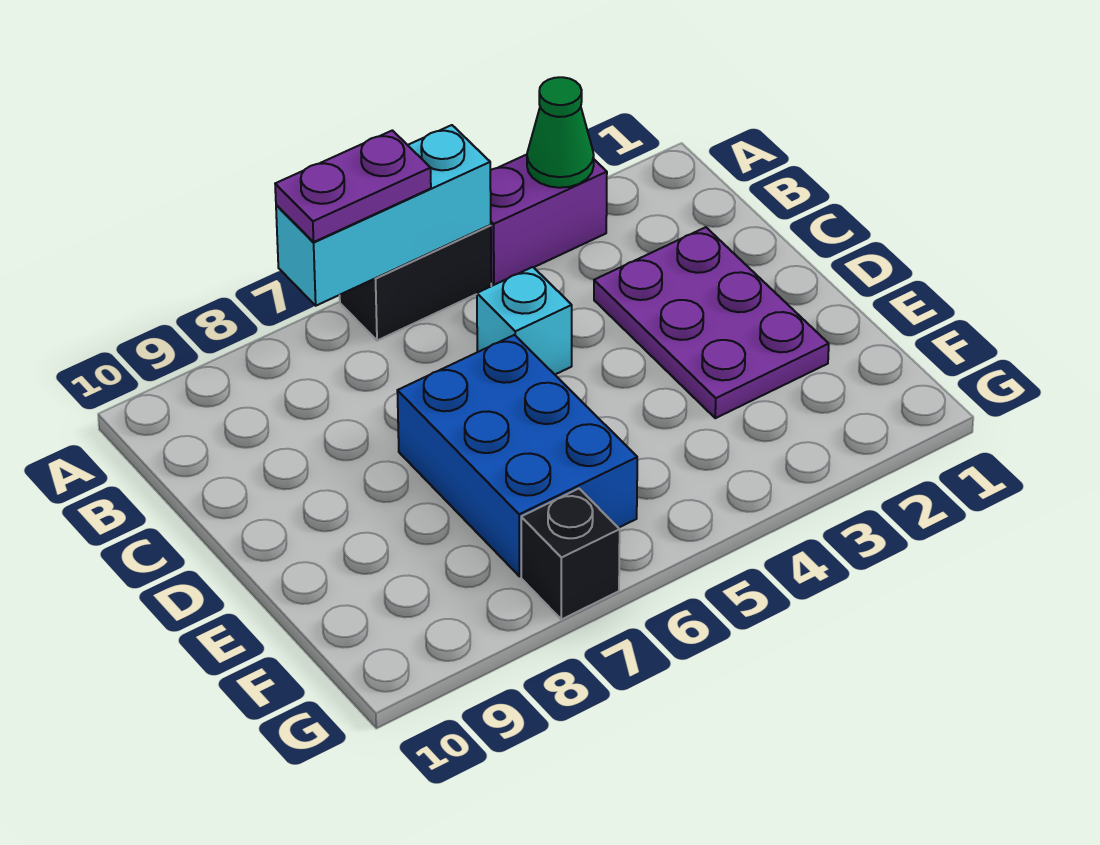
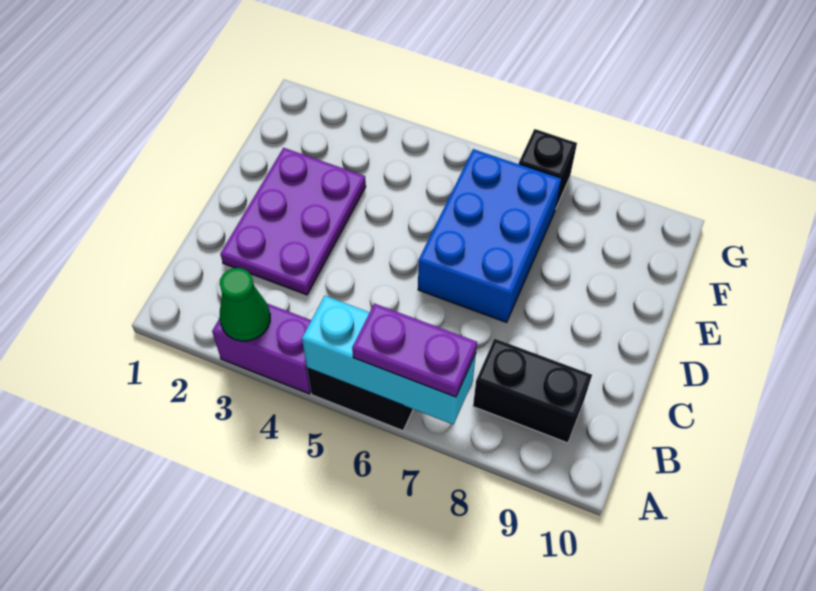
none -> black 1x2 brick [473,339,592,443]
cyan 1x1 brick [477,267,572,374] -> none

